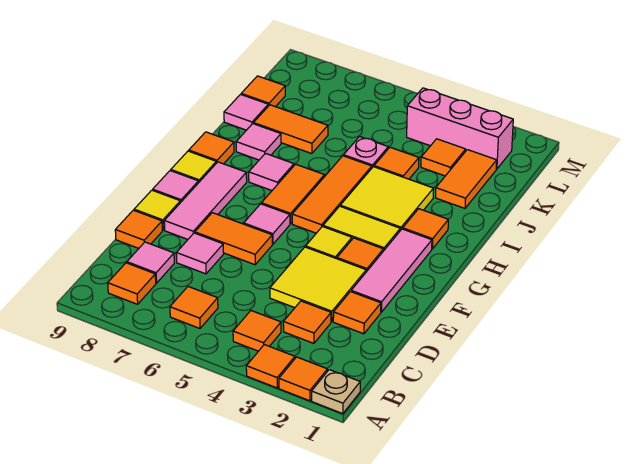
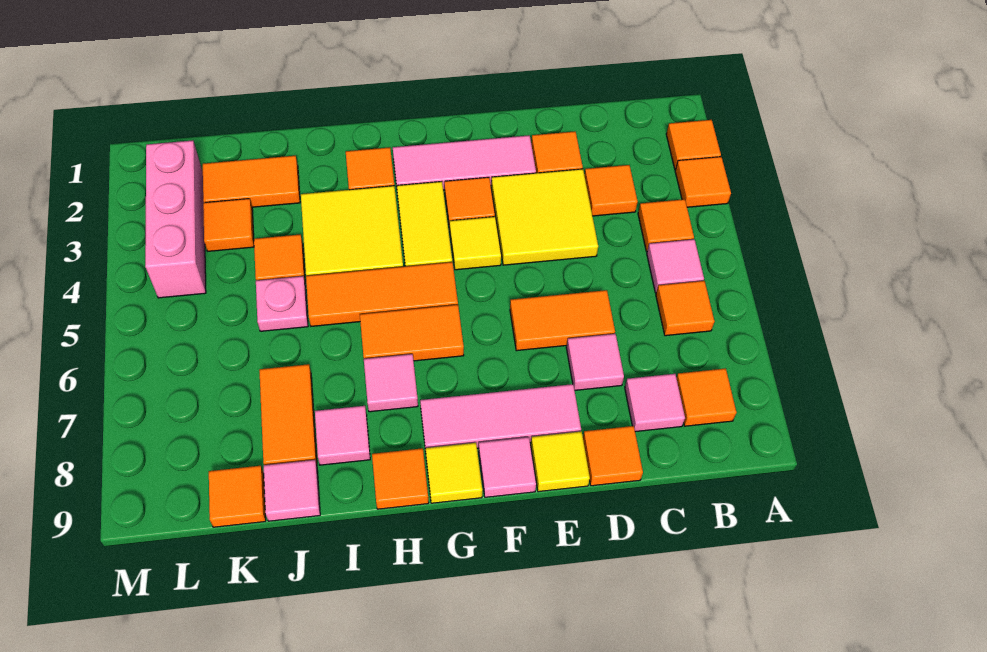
tan 1x1 plate [312,370,360,414] -> none
orange 1x2 tile [195,213,272,265] -> orange 1x2 tile turned to [510,290,615,351]
pink 1x1 tile [244,204,290,244] -> pink 1x1 tile moved to [647,239,704,293]

